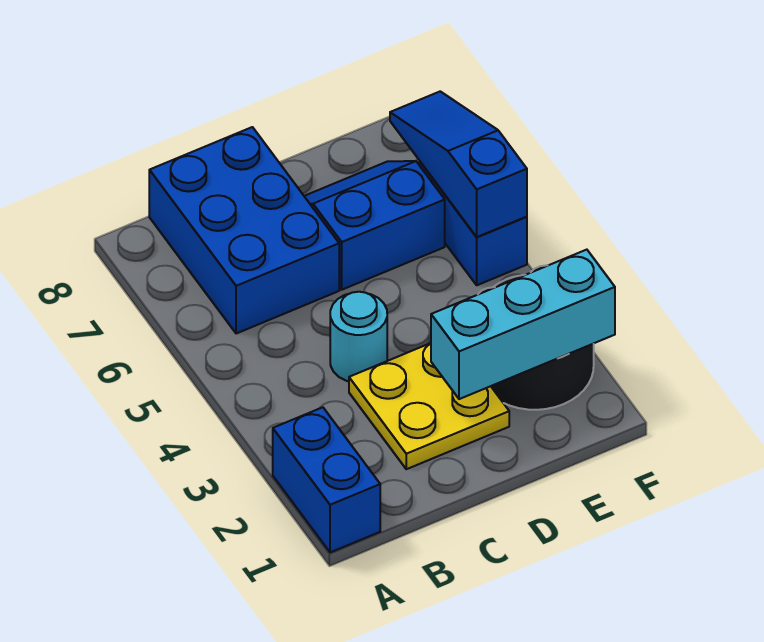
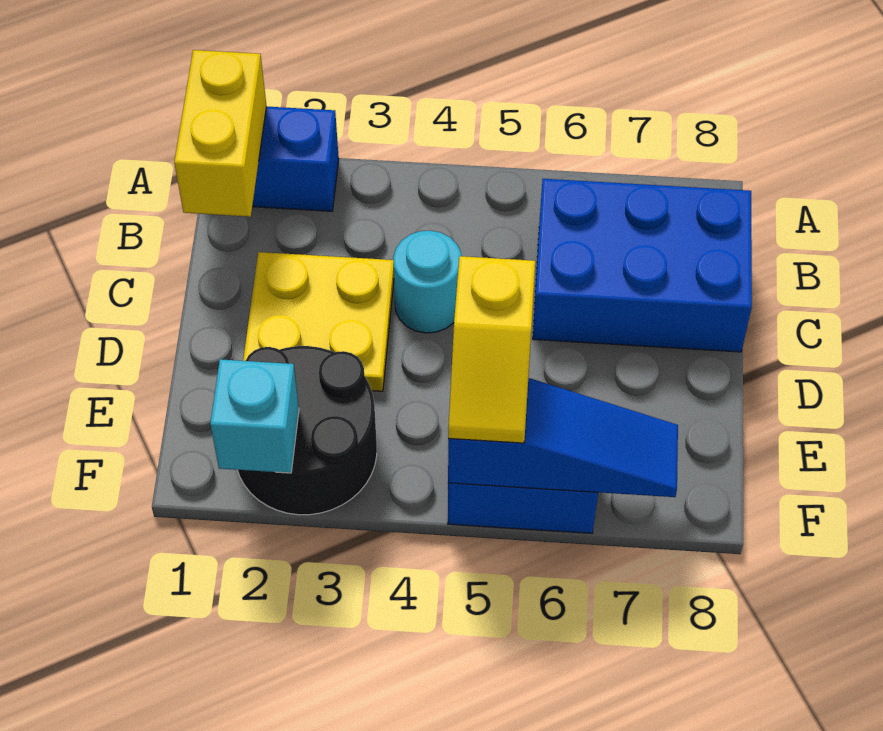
none -> yellow 1x2 brick [174,50,267,217]
cyan 1x3 brick [431,250,615,399] -> cyan 1x1 brick [210,359,299,473]
blue 2x2 slope [304,161,445,290] -> none
none -> yellow 1x2 slope [448,256,535,443]

